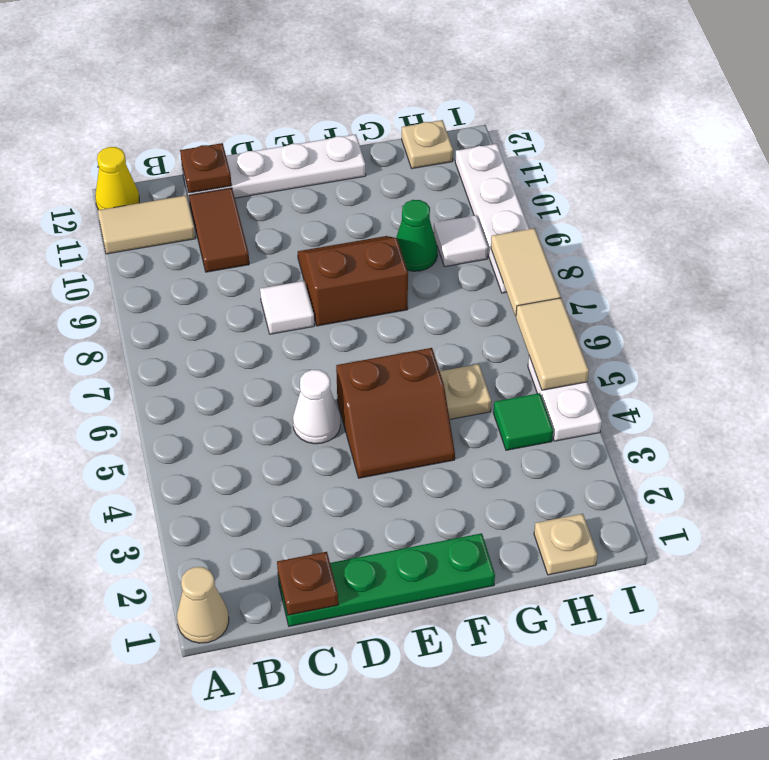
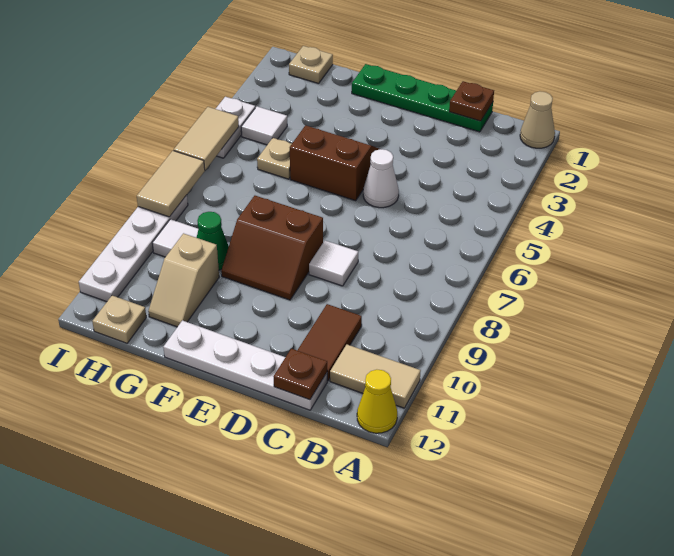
none -> tan 1x2 slope [148,233,219,327]
green 1x1 tile [493,393,553,450] -> white 1x1 tile [241,106,287,145]

